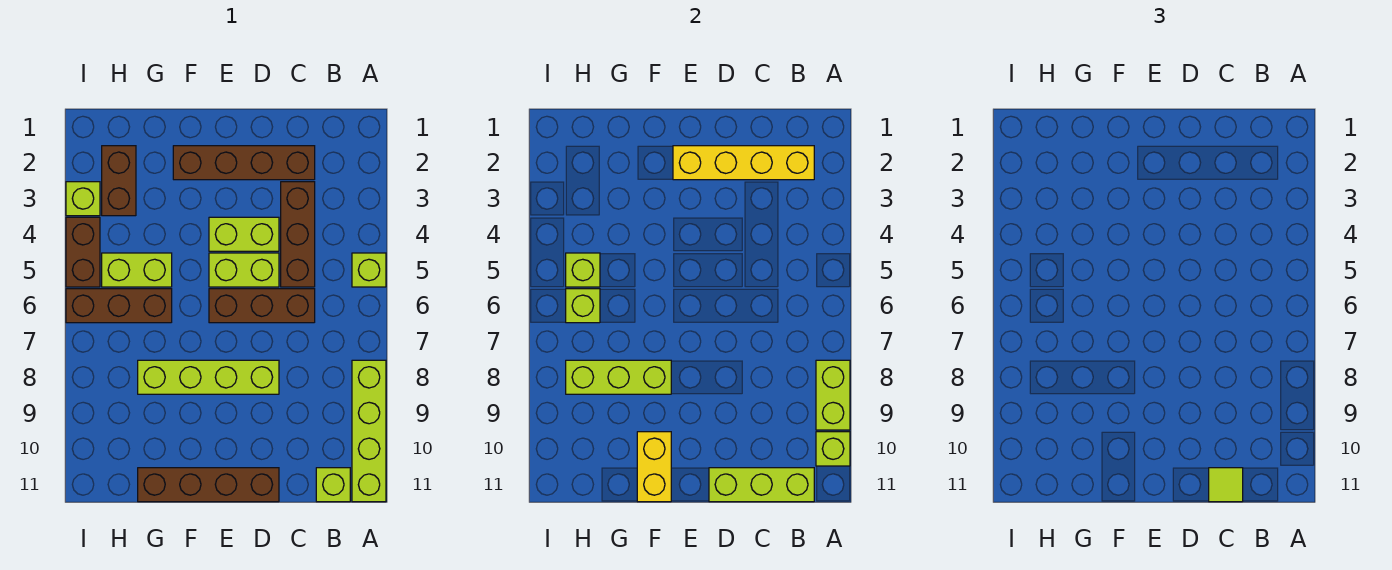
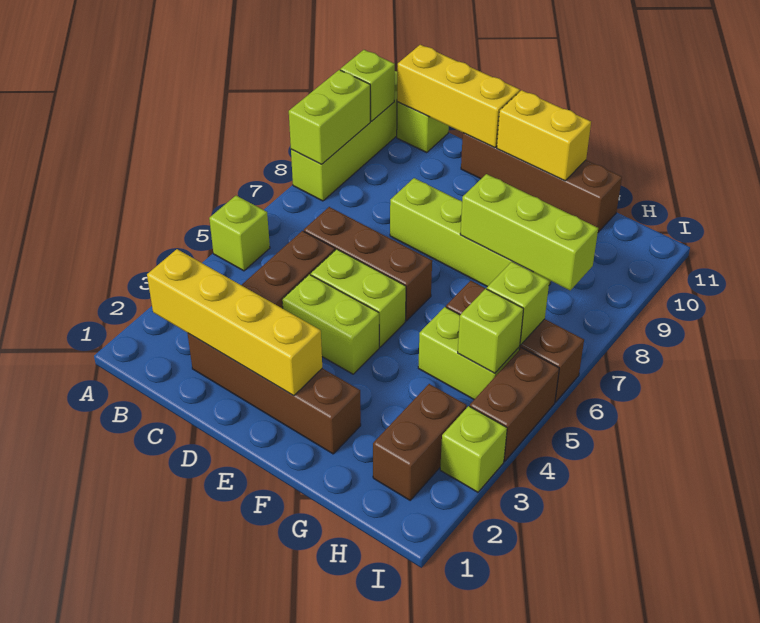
lime 1x3 brick [709,468,814,502] -> yellow 1x3 brick [397,45,520,148]
lime 1x1 tile [1209,468,1243,502] -> none
yellow 1x2 brick [637,432,671,502] -> yellow 1x2 brick turned to [497,90,591,181]

